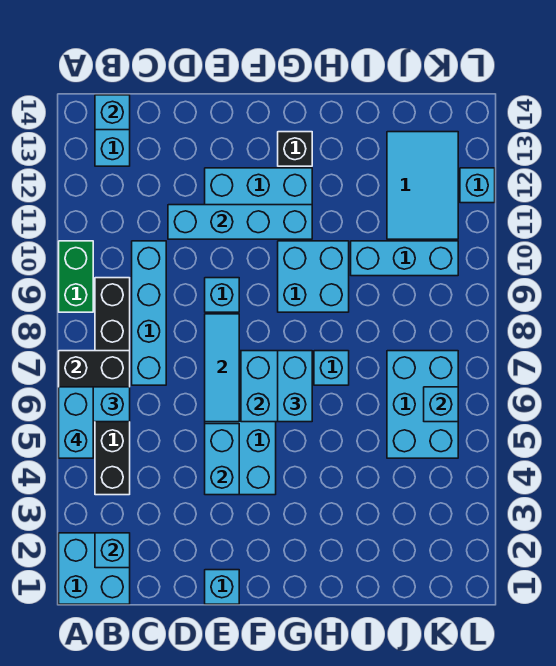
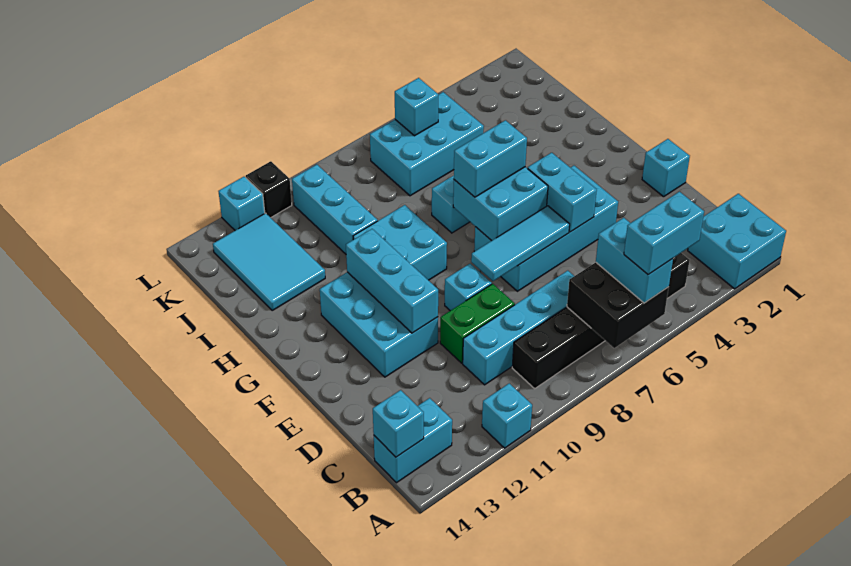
green 1x2 brick [59,241,93,312] -> green 1x2 brick moved to [440,284,515,363]
cyan 1x1 brick [95,533,130,568] -> cyan 1x1 brick moved to [482,383,532,448]
cyan 1x4 brick [168,205,312,239] -> cyan 1x3 brick [346,229,438,333]
cyan 1x2 brick [205,424,239,495] -> cyan 1x2 brick turned to [528,153,597,232]
black 1x1 brick [278,132,312,166] -> black 1x1 brick moved to [246,161,292,218]
cyan 2x3 tile [387,132,458,239] -> cyan 2x3 tile turned to [213,213,325,310]

